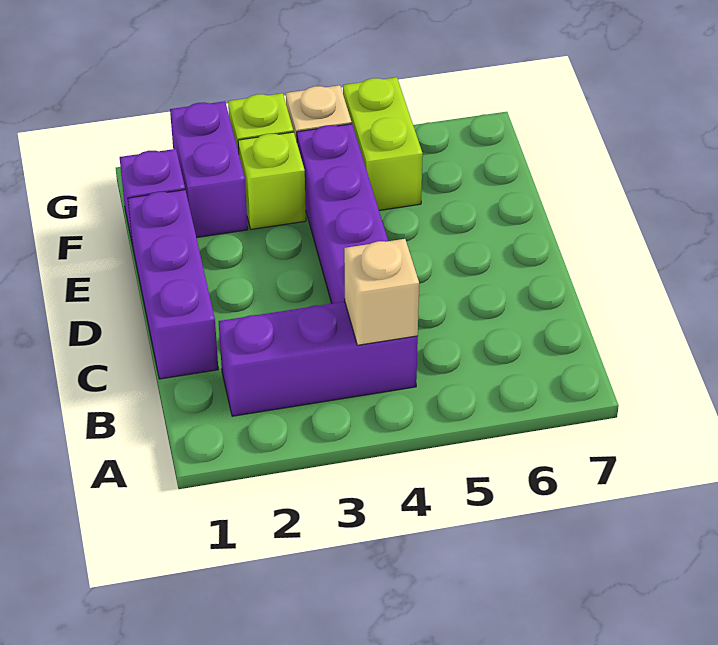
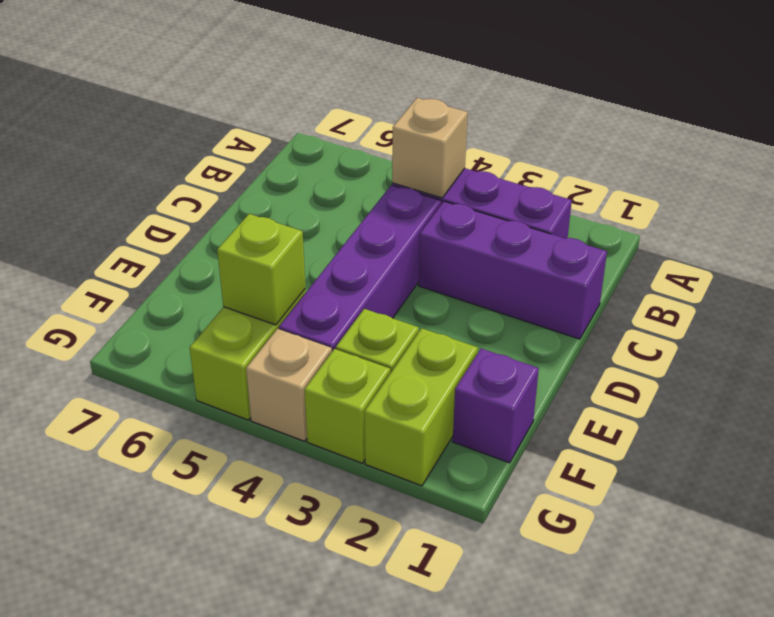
purple 1x3 brick [128,190,218,379] -> purple 1x3 brick turned to [419,201,607,339]
purple 1x2 brick [170,101,248,238] -> lime 1x2 brick [364,328,478,486]
none -> lime 1x1 brick [217,214,305,325]

